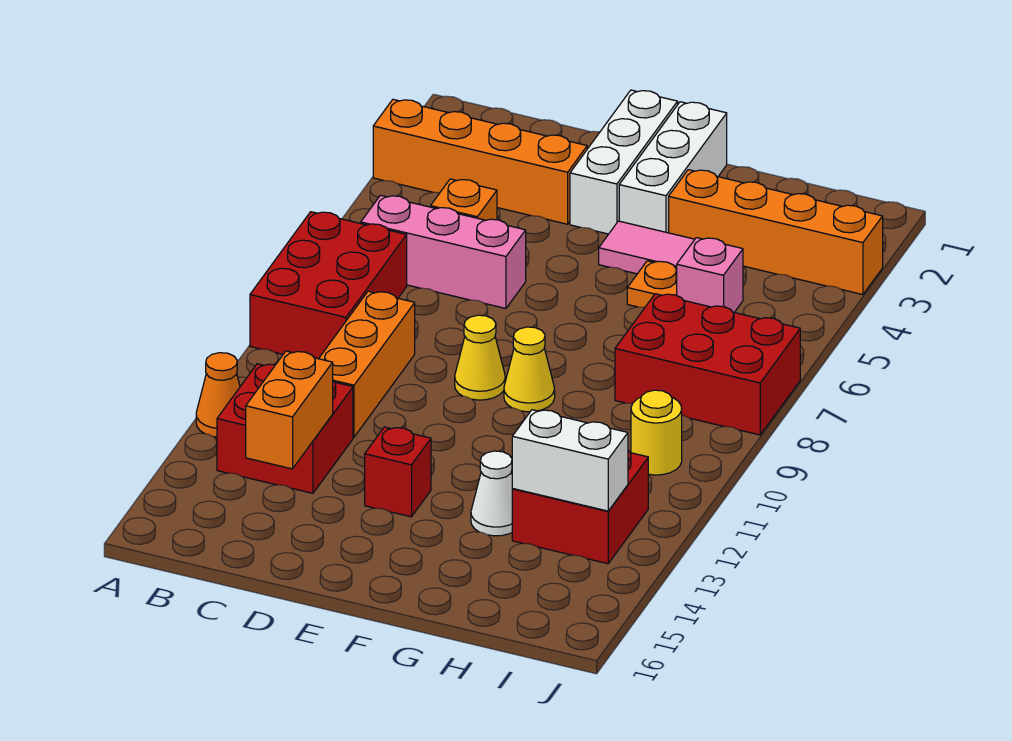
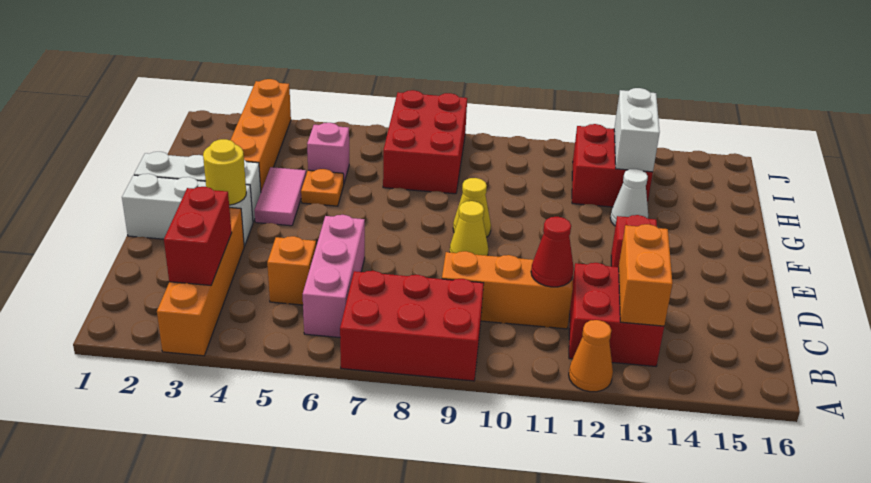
none -> red 1x2 brick [164,187,232,285]
none -> red 1x1 cone [531,217,574,287]
orange 1x2 brick [246,351,333,469] -> orange 1x2 brick turned to [619,224,673,326]
yellow 1x1 round brick [631,390,682,475] -> yellow 1x1 round brick moved to [203,139,246,205]

